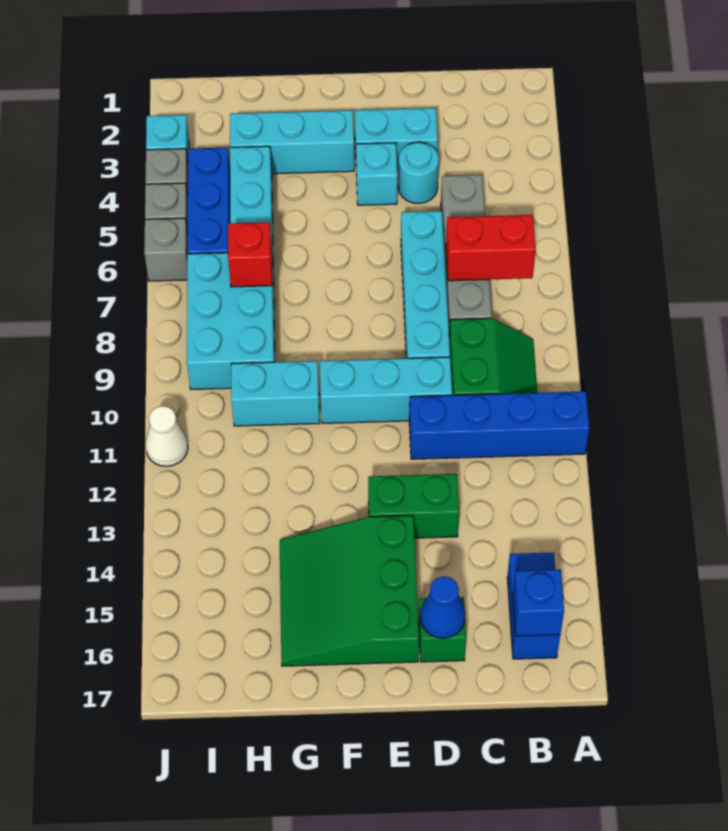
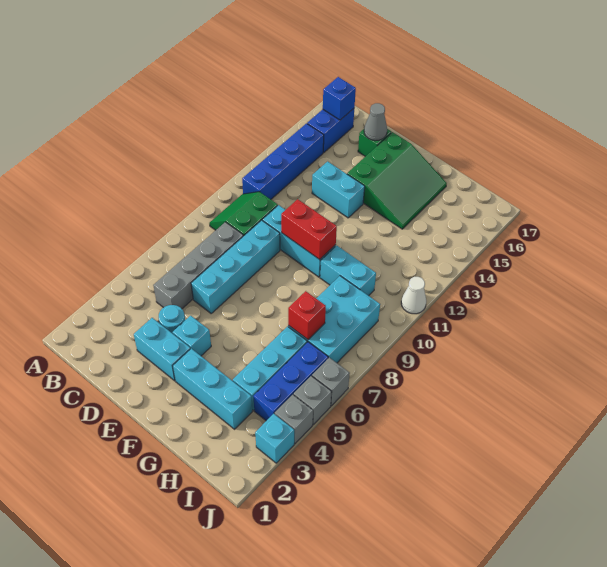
blue 1x4 brick [409,391,589,459] -> blue 1x4 brick turned to [242,124,324,199]
red 1x2 brick [446,215,536,281] -> red 1x2 brick moved to [281,199,337,260]
green 1x2 brick [368,474,459,538] -> cyan 1x2 brick [312,161,365,218]
blue 1x1 cone [420,576,465,638] -> grey 1x1 cone [364,103,387,141]

